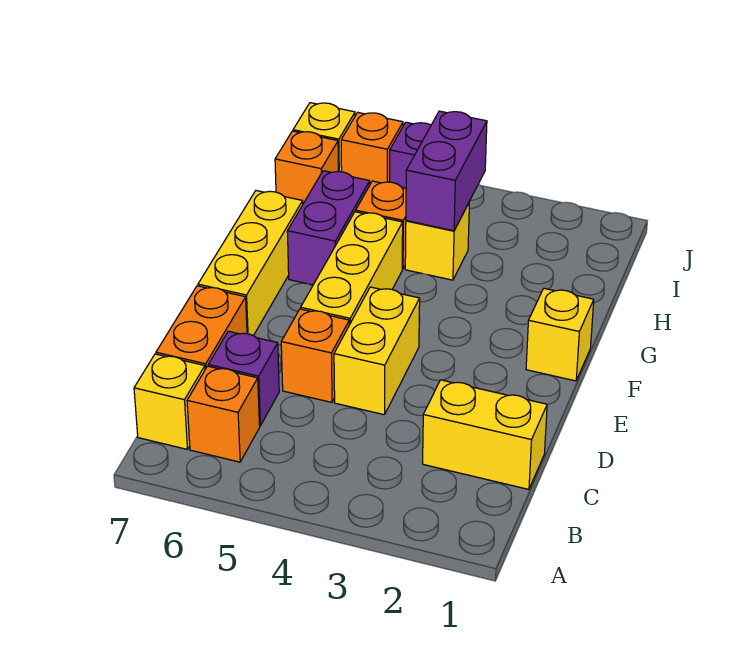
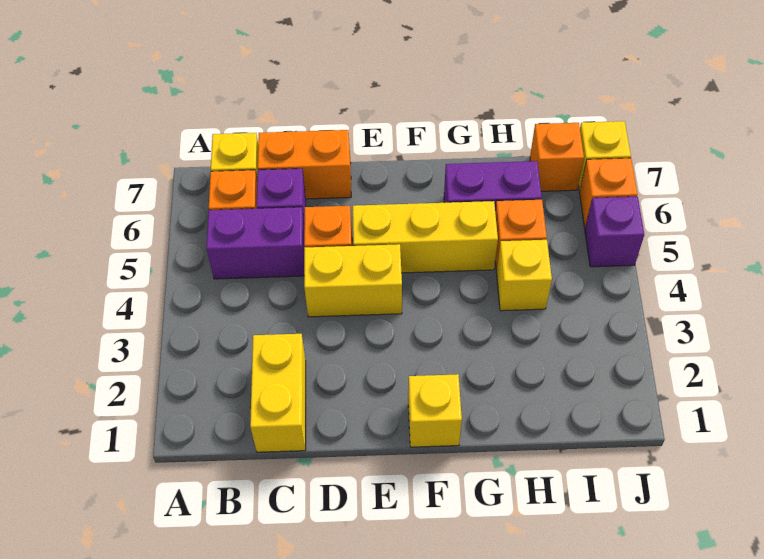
yellow 1x3 brick [198,191,303,336] -> none
purple 1x2 brick [406,111,487,231] -> purple 1x2 brick moved to [206,207,305,279]

